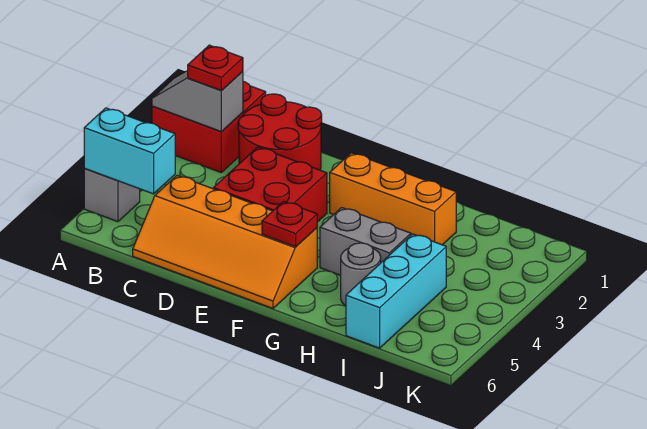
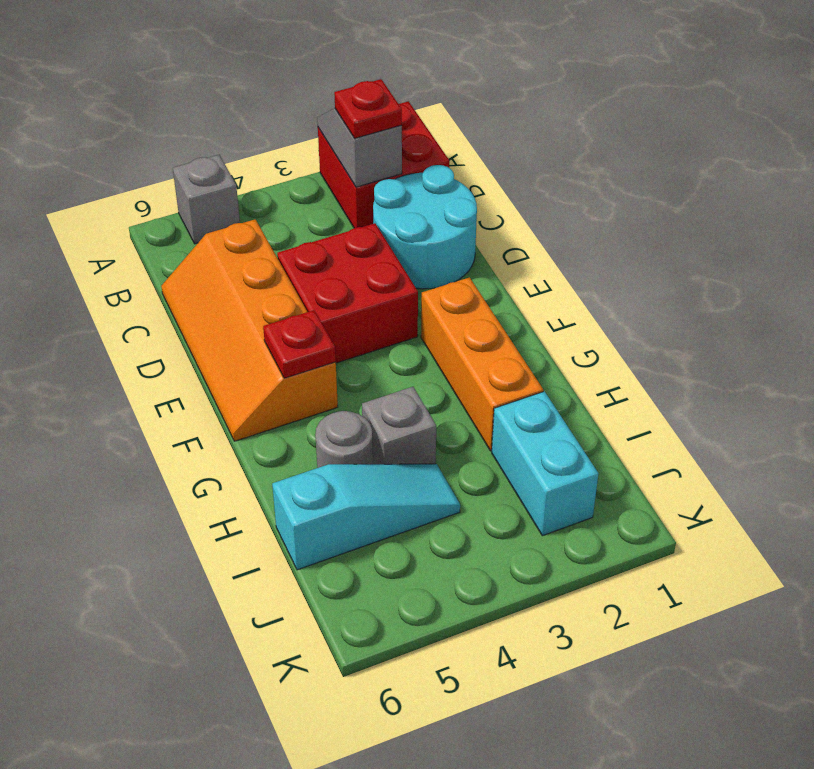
cyan 1x2 brick [84,108,175,194] -> cyan 1x2 brick moved to [492,391,598,536]
red 2x2 round brick [238,94,322,170] -> cyan 2x2 round brick [373,165,477,289]
grey 1x2 brick [320,208,411,275] -> grey 1x1 brick [362,387,436,464]
cyan 1x3 brick [346,234,446,348] -> cyan 1x3 slope [272,464,460,570]

